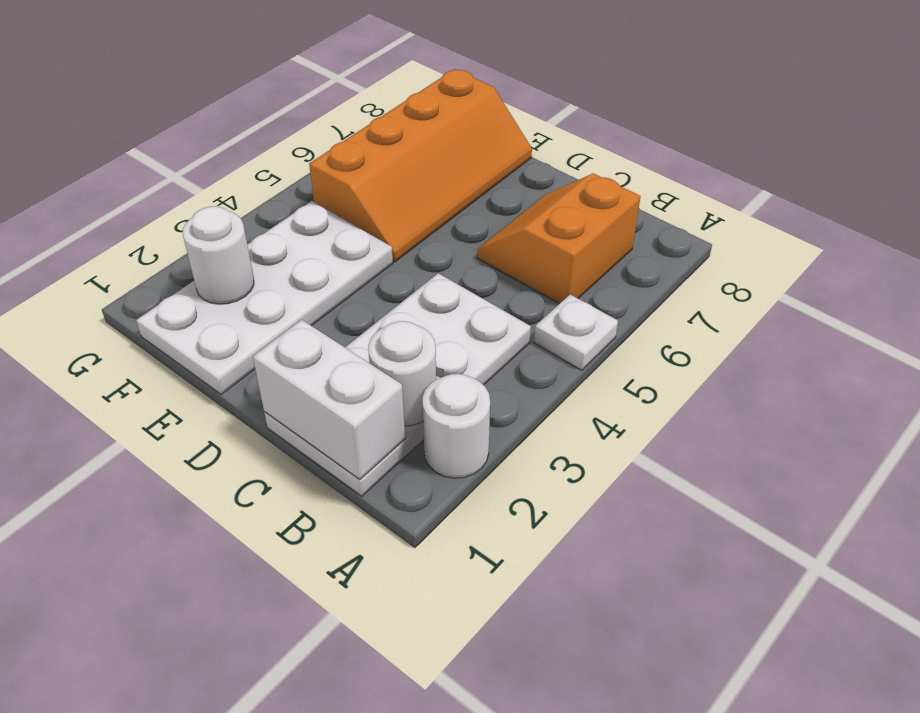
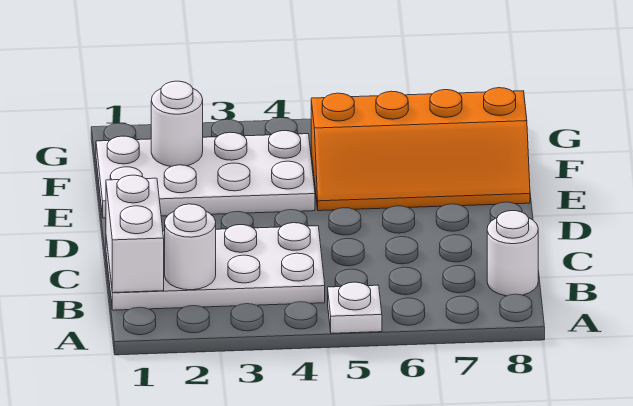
white 1x1 round brick [422,374,490,478] -> white 1x1 round brick moved to [487,211,538,296]
orange 2x2 slope [477,173,641,304] -> none

